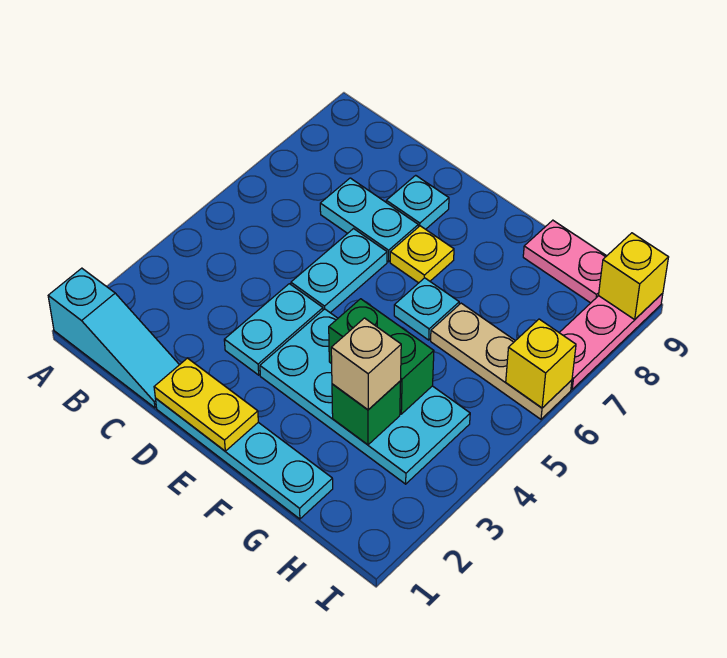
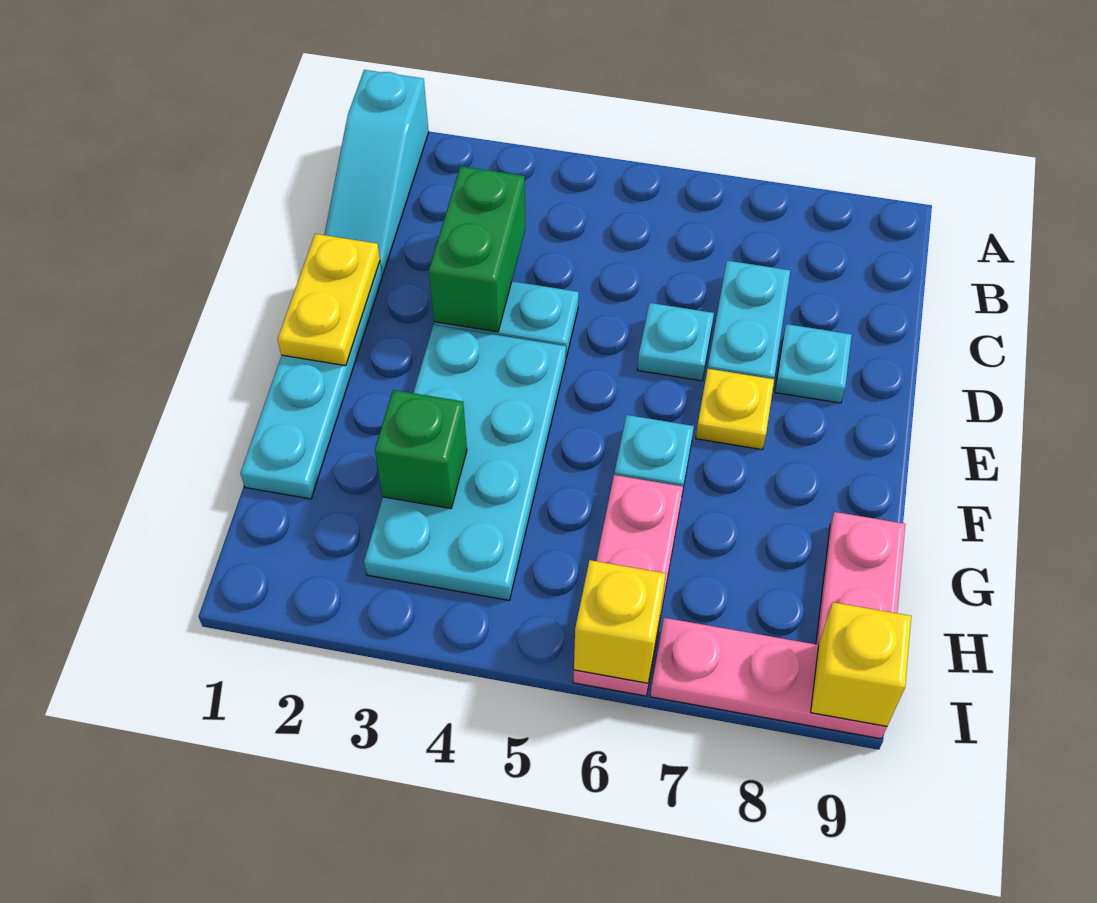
cyan 1x2 plate [291,229,387,313] -> cyan 1x1 plate [637,303,714,381]
green 1x2 brick [329,299,434,414] -> green 1x2 brick moved to [429,166,526,332]
tan 1x1 brick [331,318,401,410] -> none
tan 1x3 plate [431,303,572,419] -> pink 1x3 plate [573,475,683,696]

